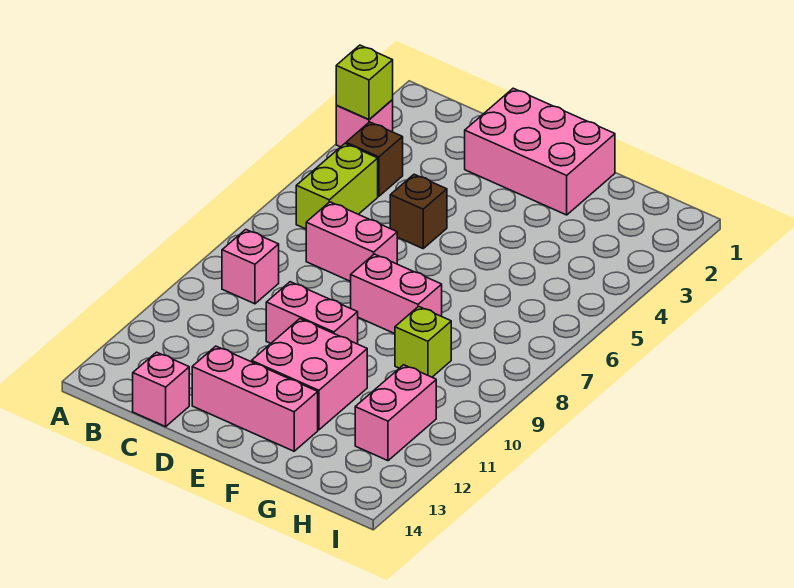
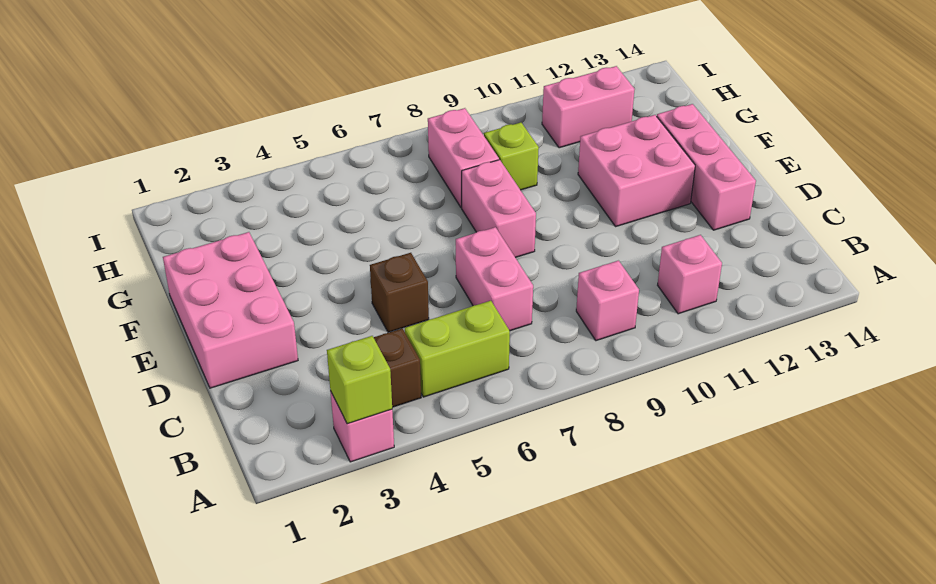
pink 1x1 brick [133,352,189,427] -> pink 1x1 brick moved to [658,235,722,314]
pink 1x2 brick [266,282,358,344] -> pink 1x2 brick moved to [428,108,499,208]

